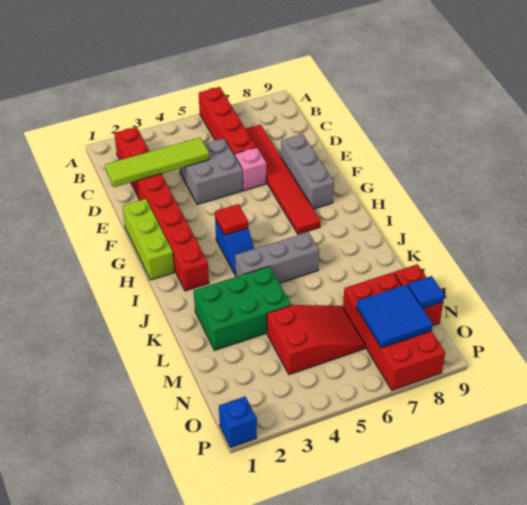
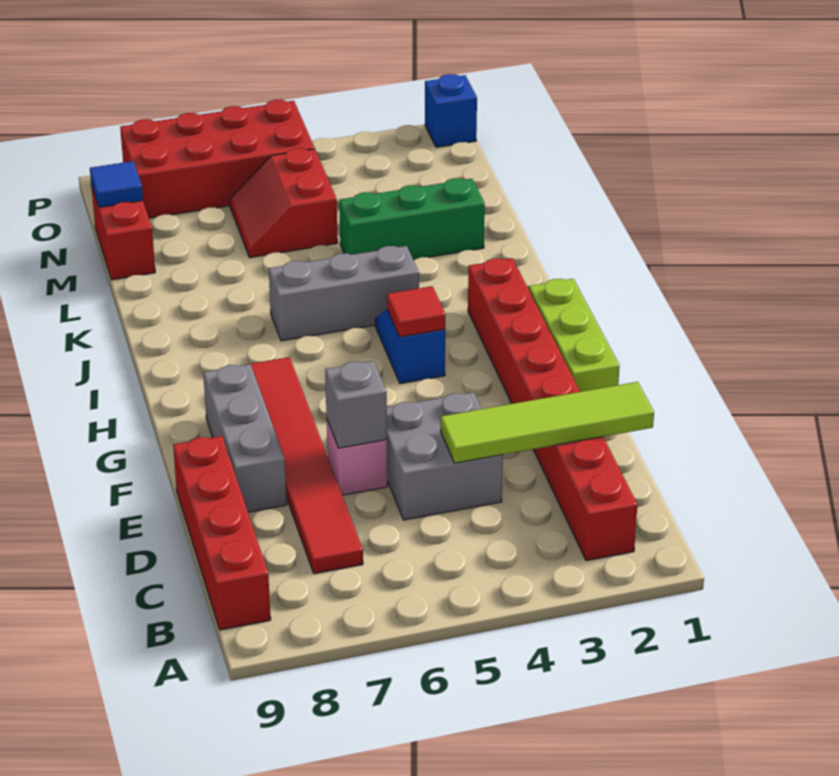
red 1x4 brick [199,87,256,155] -> red 1x4 brick moved to [173,436,271,630]
none -> grey 1x1 brick [325,361,387,448]
green 2x3 brick [194,266,291,350] -> green 1x3 brick [339,178,485,260]
red 2x3 slope [267,305,365,375] -> red 2x2 slope [230,148,338,258]
red 2x4 brick [343,272,445,390] -> red 2x4 brick turned to [120,100,315,218]
blue 2x2 tile [356,284,433,348] -> none

